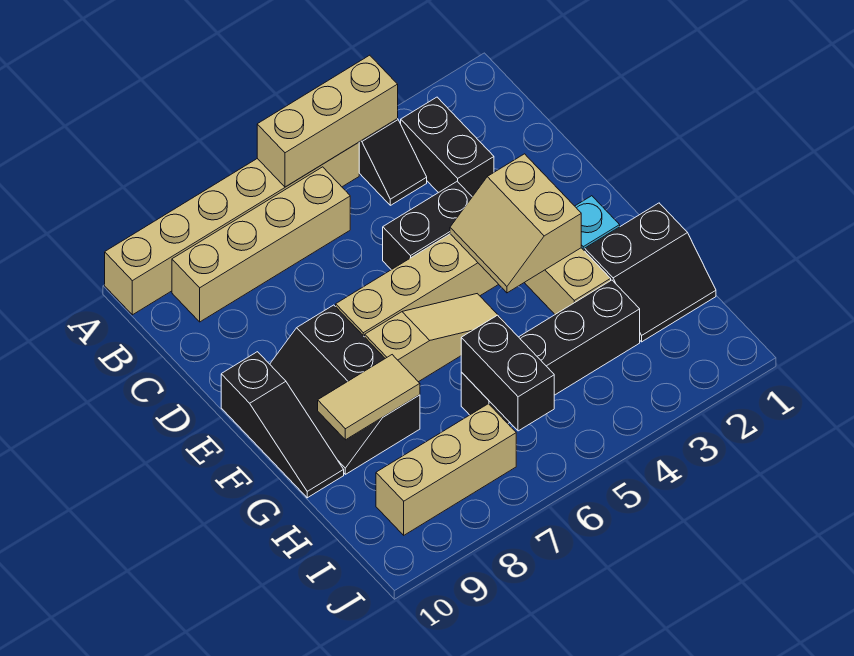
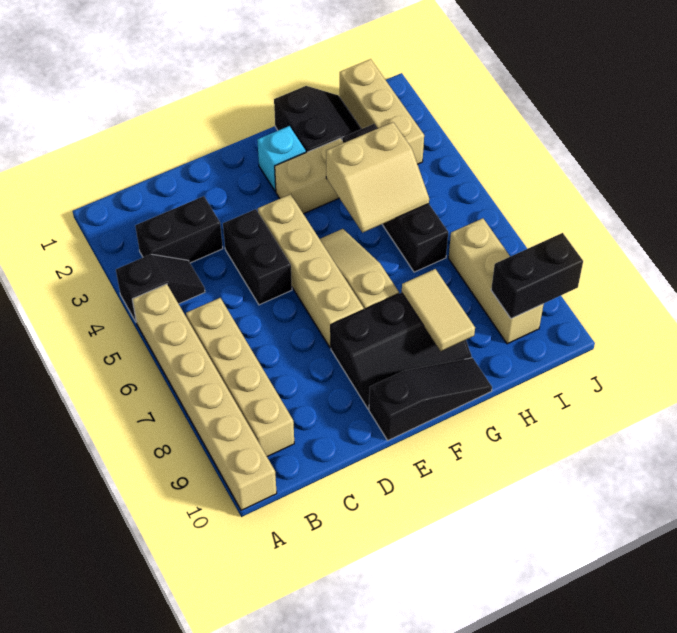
tan 1x3 brick [257,55,398,187] -> tan 1x3 brick moved to [340,59,424,164]
tan 2x2 slope [450,154,581,293] -> tan 2x2 slope moved to [326,122,429,233]
black 1x2 brick [461,315,554,431] -> black 1x2 brick moved to [491,233,583,319]

